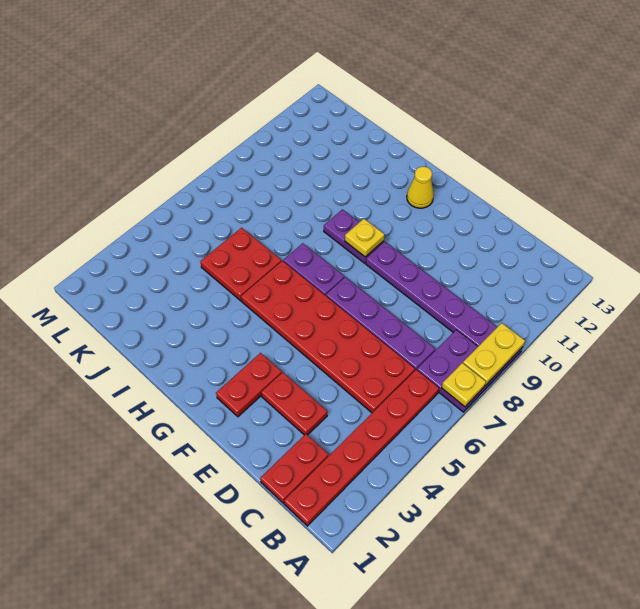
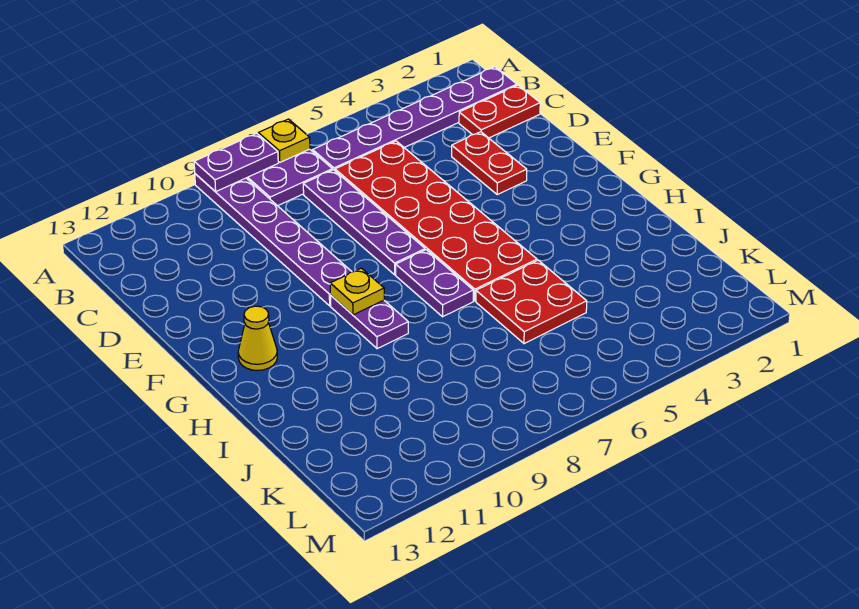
yellow 1x2 plate [463,323,525,386] -> purple 1x2 plate [194,133,278,192]
red 1x6 plate [284,370,439,526] -> purple 1x6 plate [313,67,517,170]
red 1x2 plate [216,353,282,417] -> none

